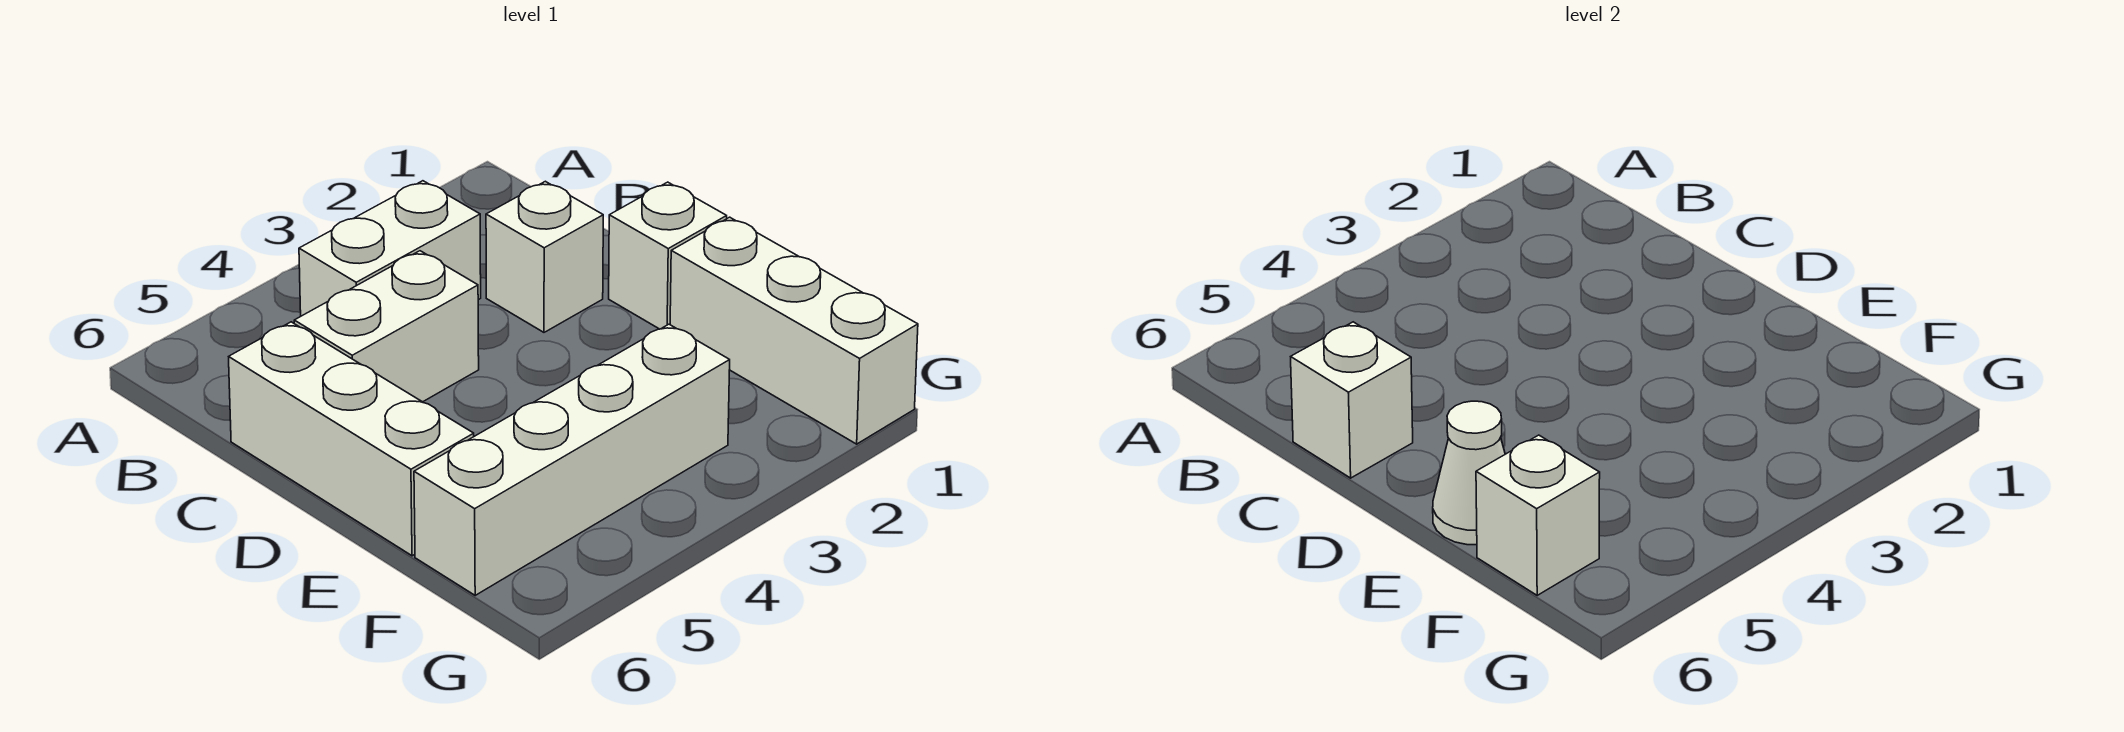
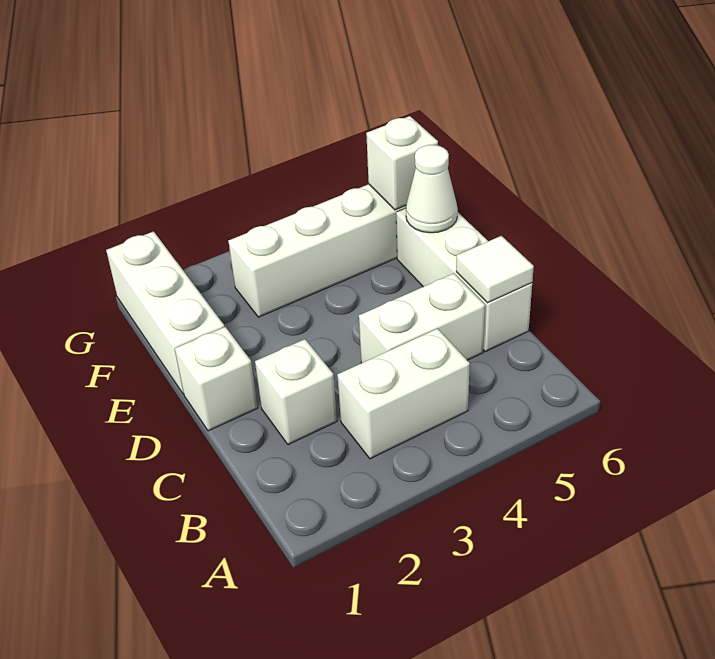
white 1x1 brick [1291,322,1413,478] -> white 1x1 tile [456,236,534,303]

